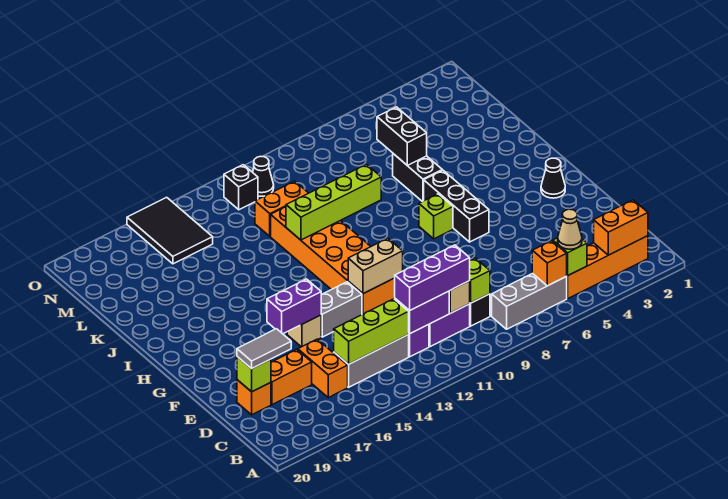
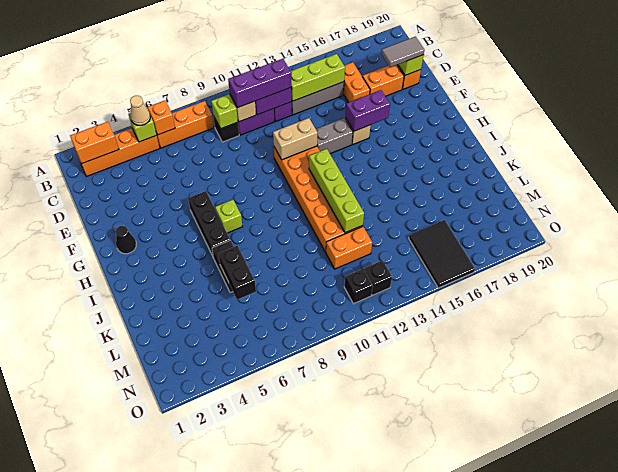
grey 1x3 brick [492,273,567,329] -> orange 1x3 brick [156,101,214,148]
lime 1x4 brick [286,164,381,240] -> lime 1x4 brick turned to [309,149,364,233]
black 1x1 cone [253,156,274,196] -> black 1x1 brick [344,269,373,304]

